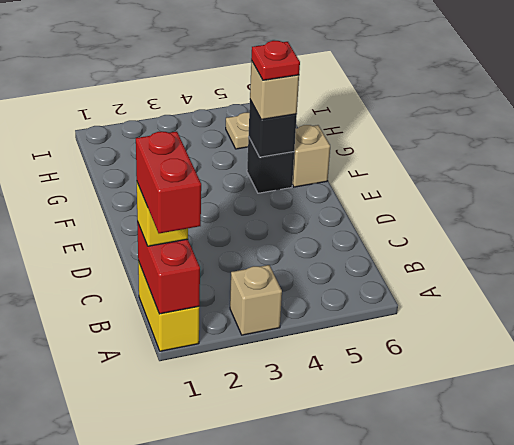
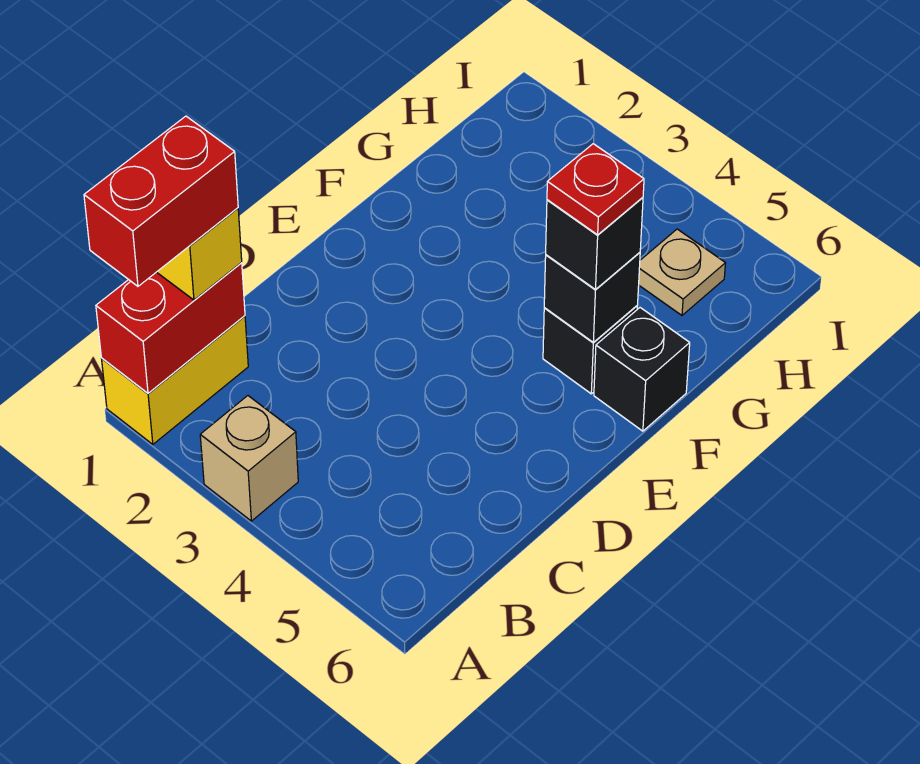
tan 1x1 brick [250,60,299,120] -> black 1x1 brick [546,197,643,290]
tan 1x1 brick [292,125,330,187] -> black 1x1 brick [594,308,690,431]

